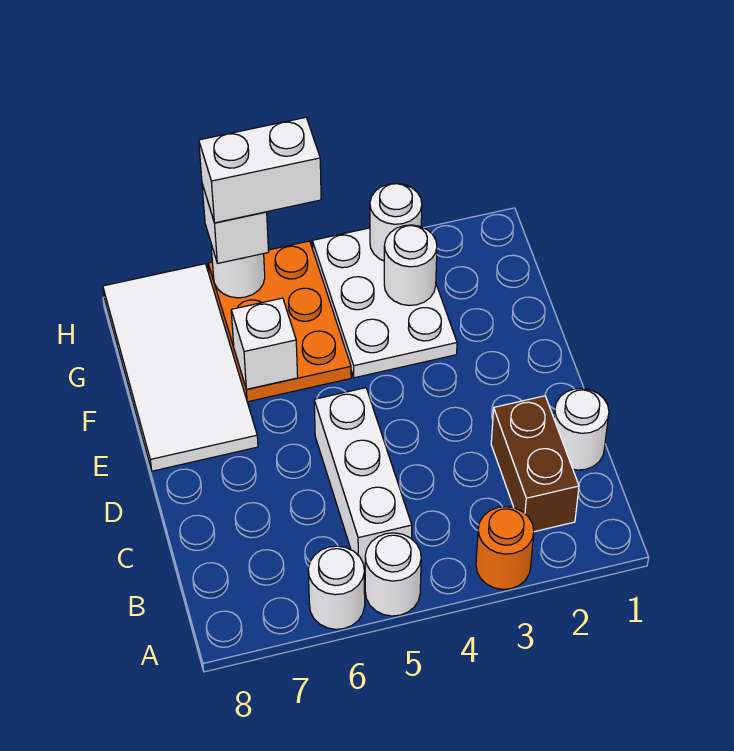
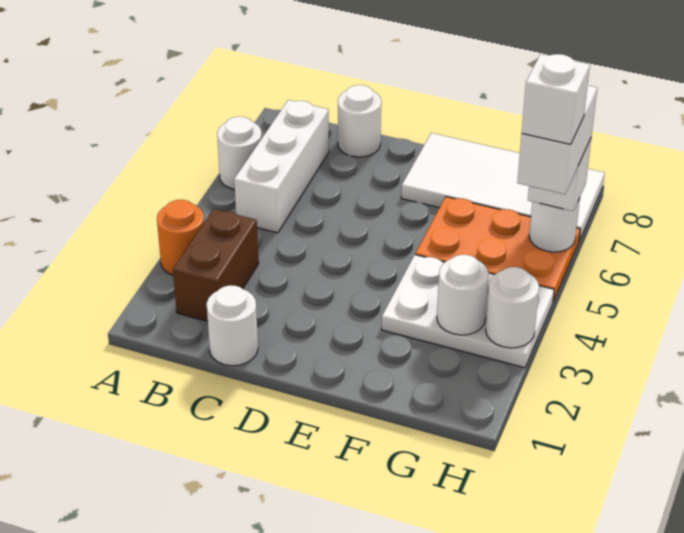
white 1x1 round brick [365,533,421,616] -> white 1x1 round brick moved to [338,85,381,157]
brown 1x2 brick [491,396,579,532] -> brown 1x2 brick turned to [173,209,259,321]
white 1x3 brick [314,388,412,572] -> white 1x3 brick turned to [234,100,329,233]
white 1x1 brick [231,298,298,389] -> white 1x1 brick moved to [522,54,590,144]

